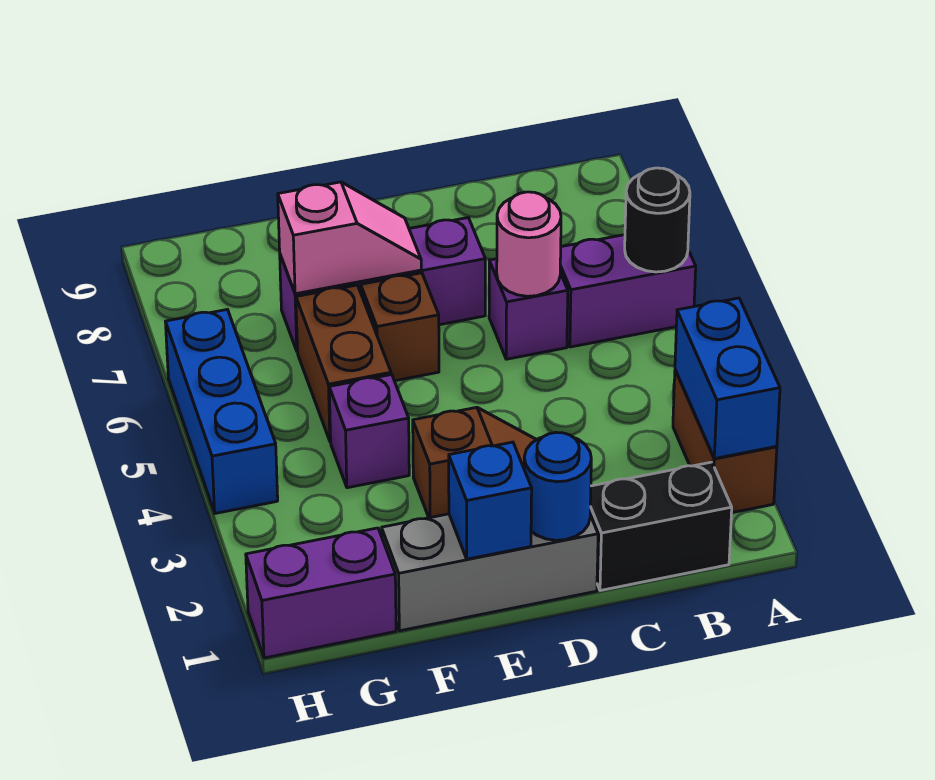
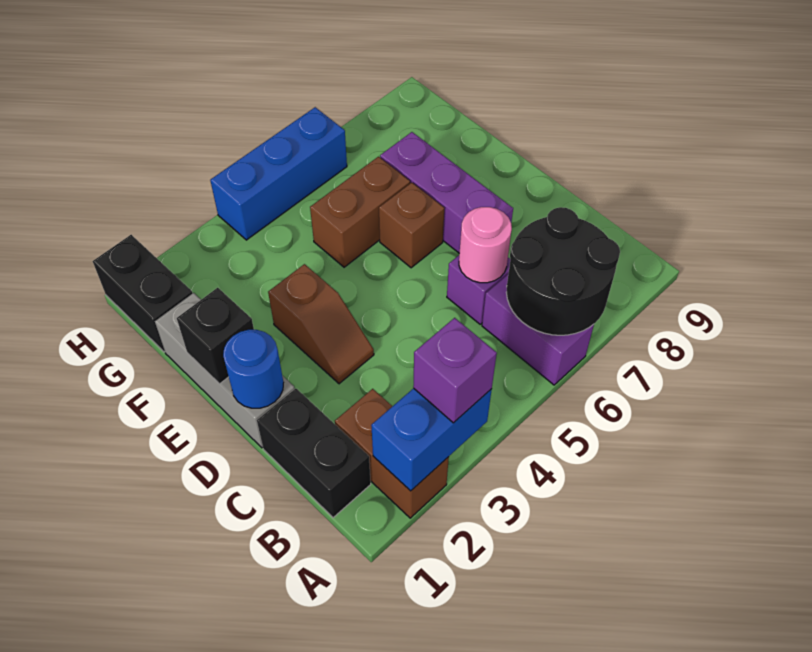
brown 1x2 brick [673,370,777,513] -> brown 1x2 brick turned to [335,389,449,518]
black 1x1 round brick [625,168,690,272] -> black 2x2 round brick [506,207,620,335]
blue 1x1 brick [449,442,532,559] -> black 1x1 brick [177,288,254,384]
pink 1x2 slope [278,182,421,294] -> none
purple 1x1 brick [329,375,409,488] -> purple 1x1 brick moved to [413,318,497,423]
purple 1x2 brick [246,528,396,658] -> black 1x2 brick [93,235,192,352]

